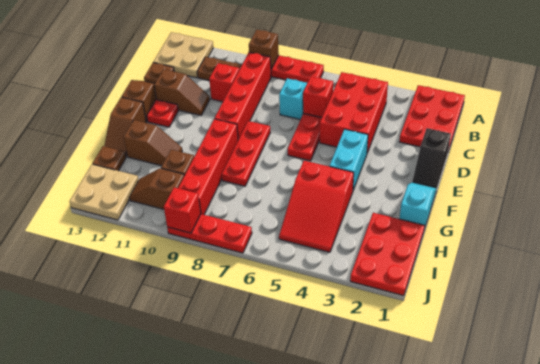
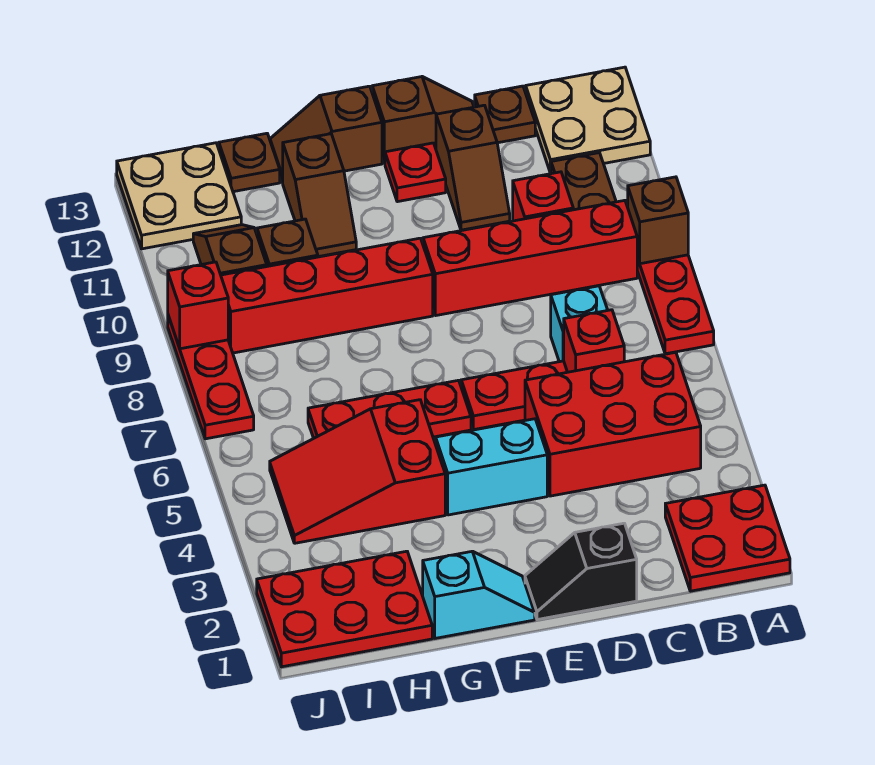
red 2x3 plate [399,85,465,151] -> red 2x2 plate [665,485,790,591]
red 1x3 plate [222,121,270,186] -> red 1x3 plate moved to [308,380,471,438]

